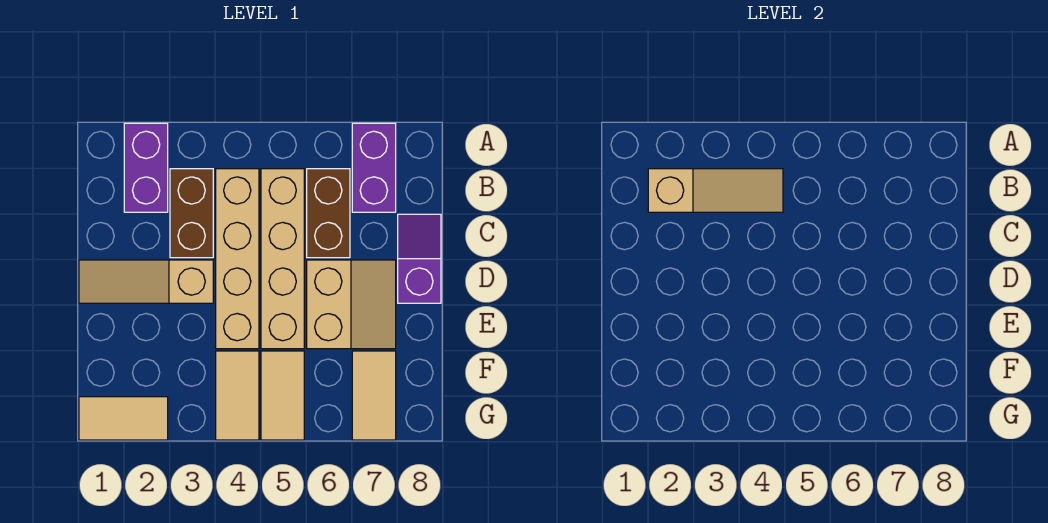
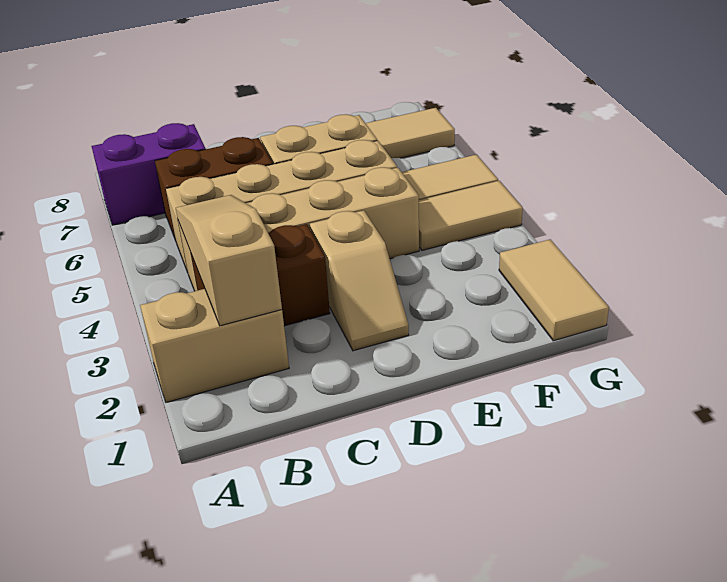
purple 1x2 brick [124,123,168,212] -> tan 1x2 brick [140,289,289,402]
purple 1x2 slope [398,214,441,303] -> none
tan 1x3 slope [79,260,213,303] -> tan 1x2 slope [310,210,409,351]

